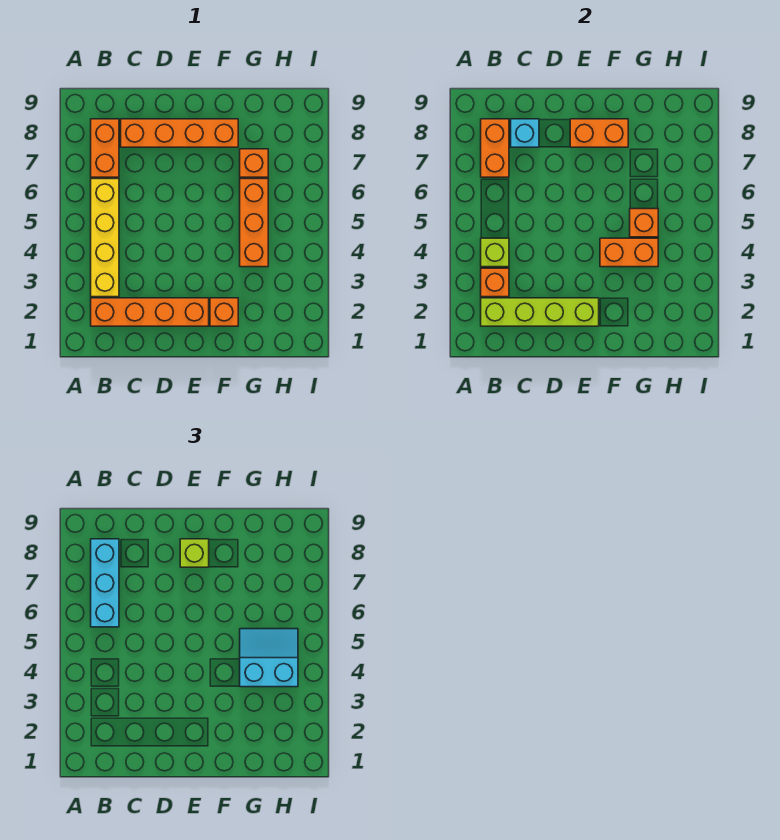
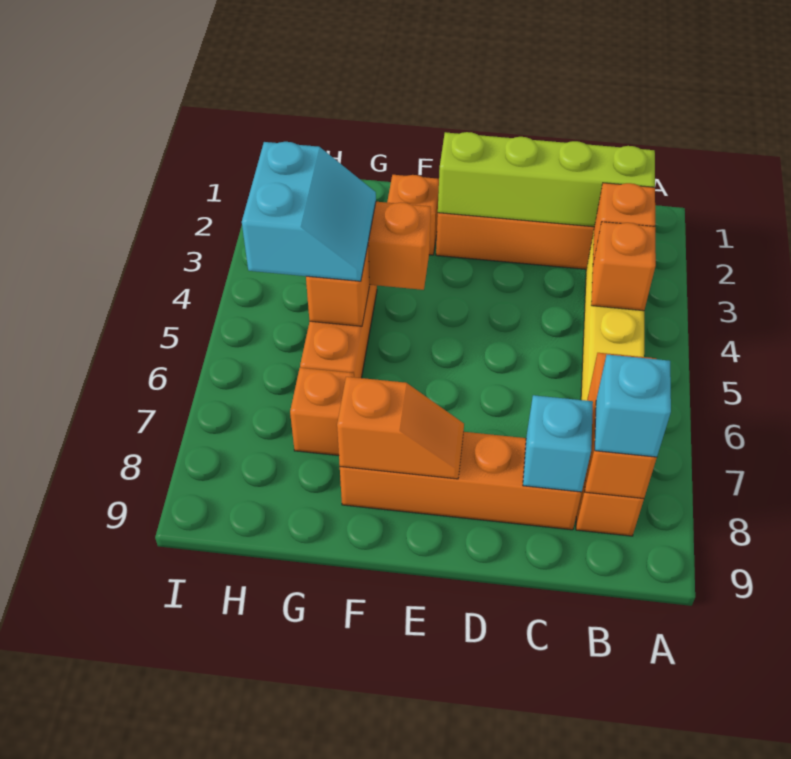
lime 1x1 brick [481,238,509,267] -> orange 1x1 brick [591,222,656,311]
cyan 1x3 brick [91,539,119,627] -> cyan 1x1 brick [595,355,671,457]
orange 1x2 brick [570,119,628,147] -> orange 1x2 slope [337,377,464,479]
lime 1x1 brick [180,539,209,567] -> none
cyan 2x2 slope [240,629,298,687] -> cyan 2x2 slope turned to [242,142,376,281]

